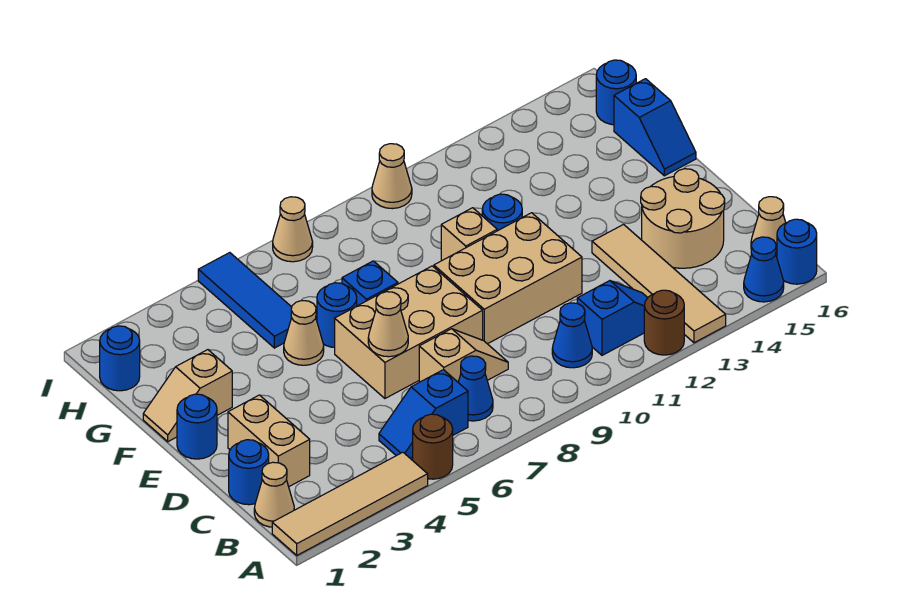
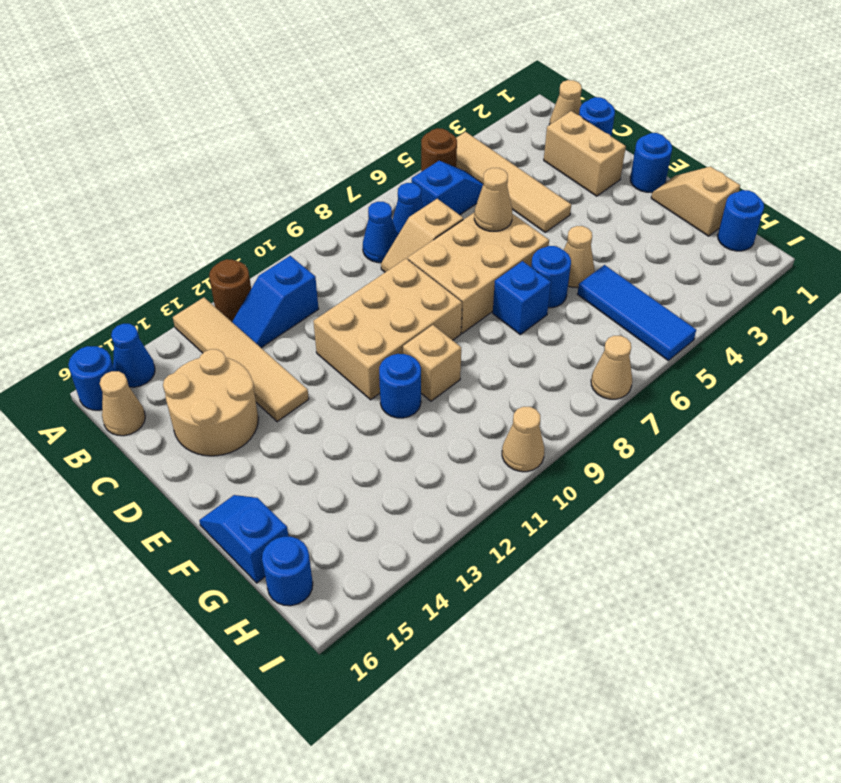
tan 1x4 tile [272,452,428,555] -> tan 1x4 tile turned to [456,132,571,232]
blue 1x1 cone [552,303,592,368] -> blue 1x1 cone moved to [363,202,397,263]
tan 1x2 slope [143,350,232,442] -> tan 1x2 slope turned to [651,166,740,236]

